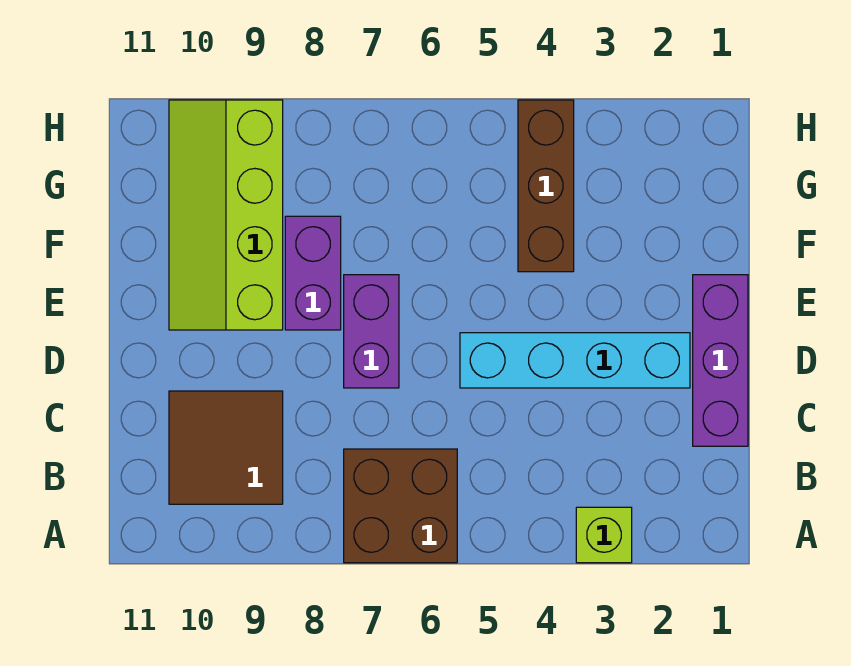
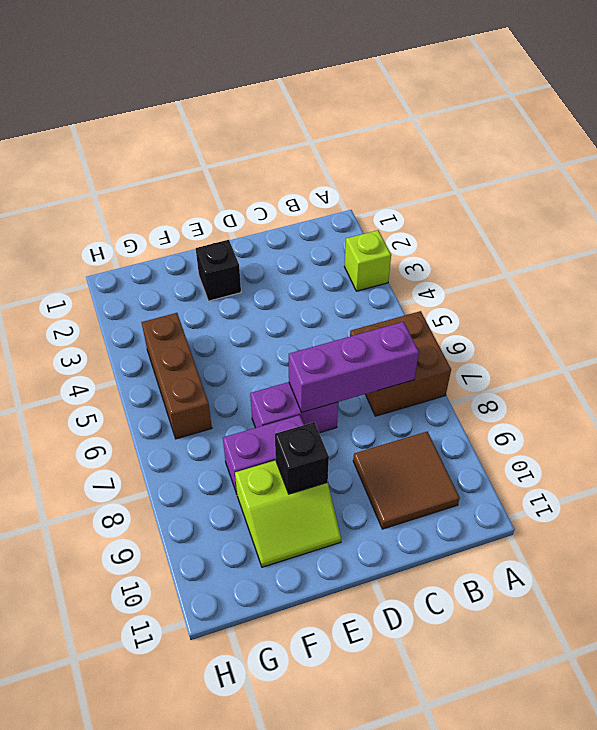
purple 1x3 brick [693,275,748,446] -> purple 1x3 brick moved to [289,322,419,412]
cyan 1x4 brick [460,333,690,388] -> none
none -> black 1x1 brick [196,240,241,301]
lime 2x4 slope [169,100,283,330] -> lime 2x2 slope [235,460,341,567]
none -> black 1x1 brick [275,422,329,494]
brown 1x3 brick [518,100,574,272] -> brown 1x3 brick turned to [142,313,212,439]

